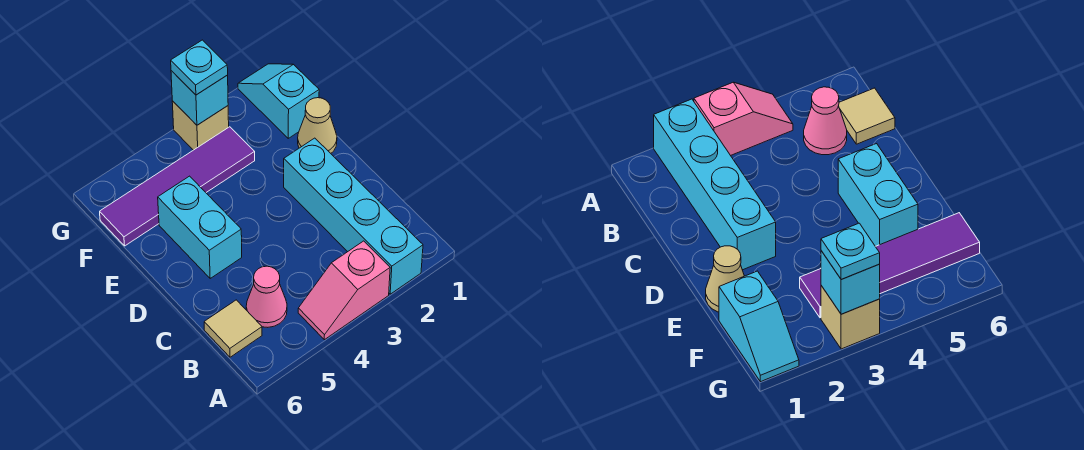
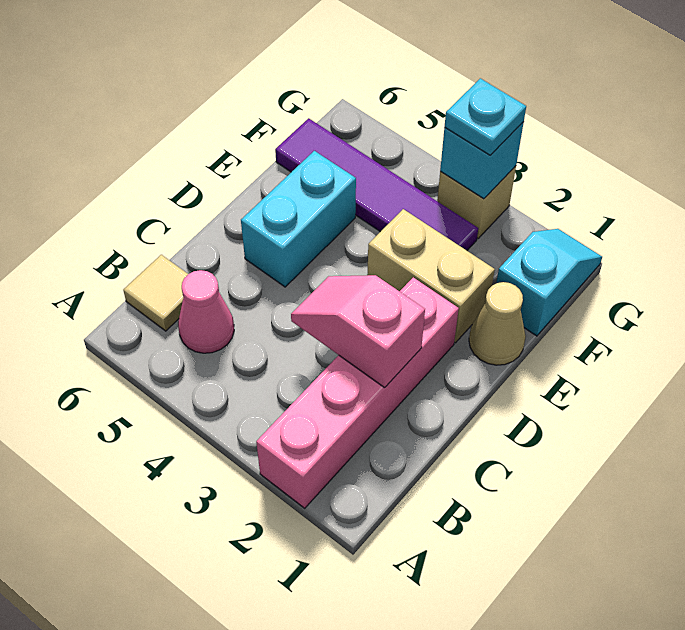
cyan 1x4 brick [284,138,423,294] -> pink 1x4 brick [256,277,459,508]
pink 1x2 slope [298,241,390,340] -> pink 1x2 slope moved to [291,275,425,388]
none -> tan 1x2 brick [367,209,495,343]

